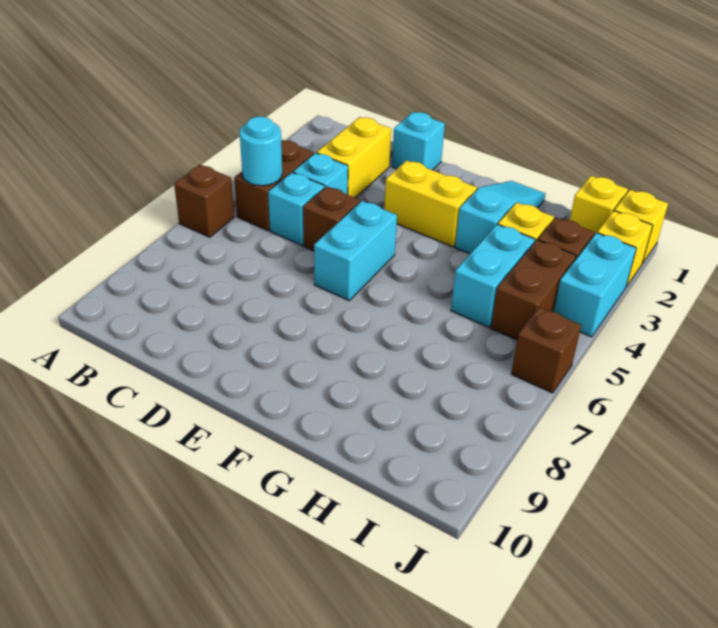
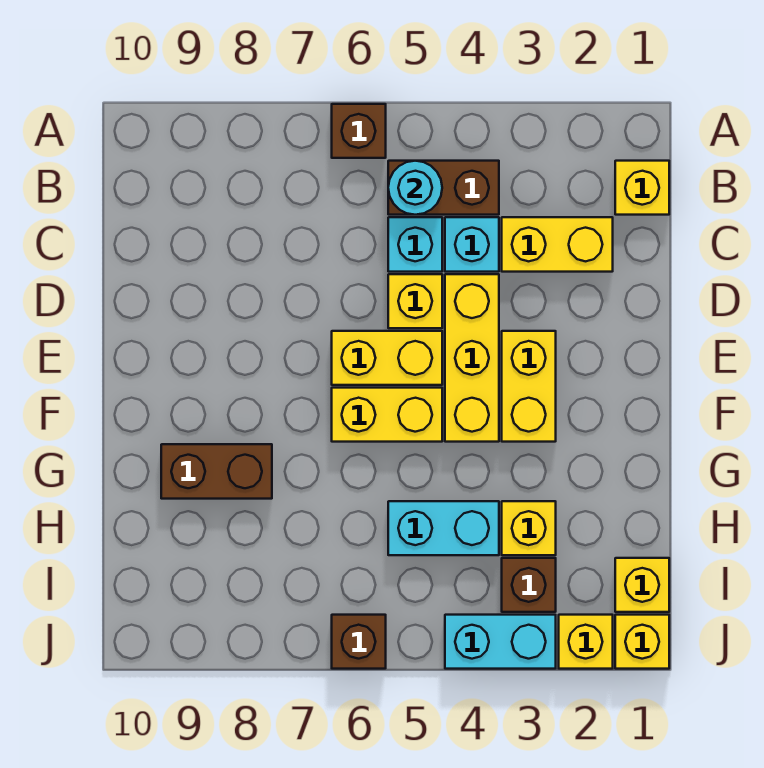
none -> yellow 1x1 brick [615,161,669,215]
cyan 1x1 brick [392,112,445,170] -> none
none -> yellow 1x3 brick [445,274,499,442]
brown 1x1 brick [303,186,360,251] -> yellow 1x1 brick [388,274,442,328]
cyan 1x2 brick [314,201,397,300] -> yellow 1x2 brick [332,331,442,385]
none -> yellow 1x2 brick [332,388,442,442]
cyan 1x3 slope [455,181,545,254] -> none
brown 1x2 brick [491,240,576,340] -> brown 1x2 brick moved to [161,444,272,499]

